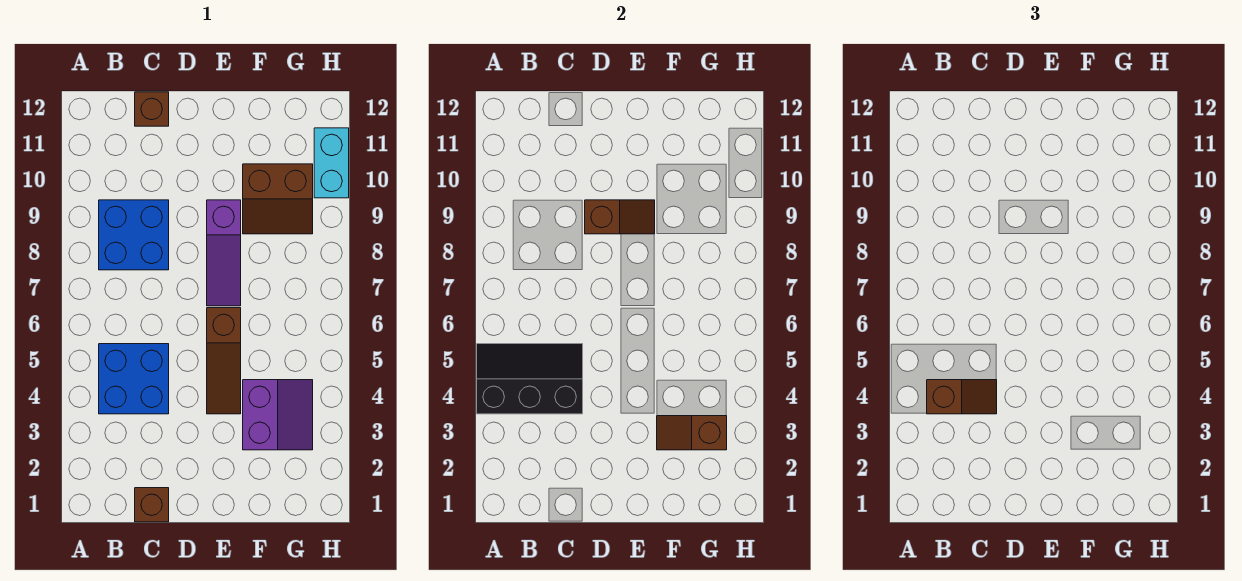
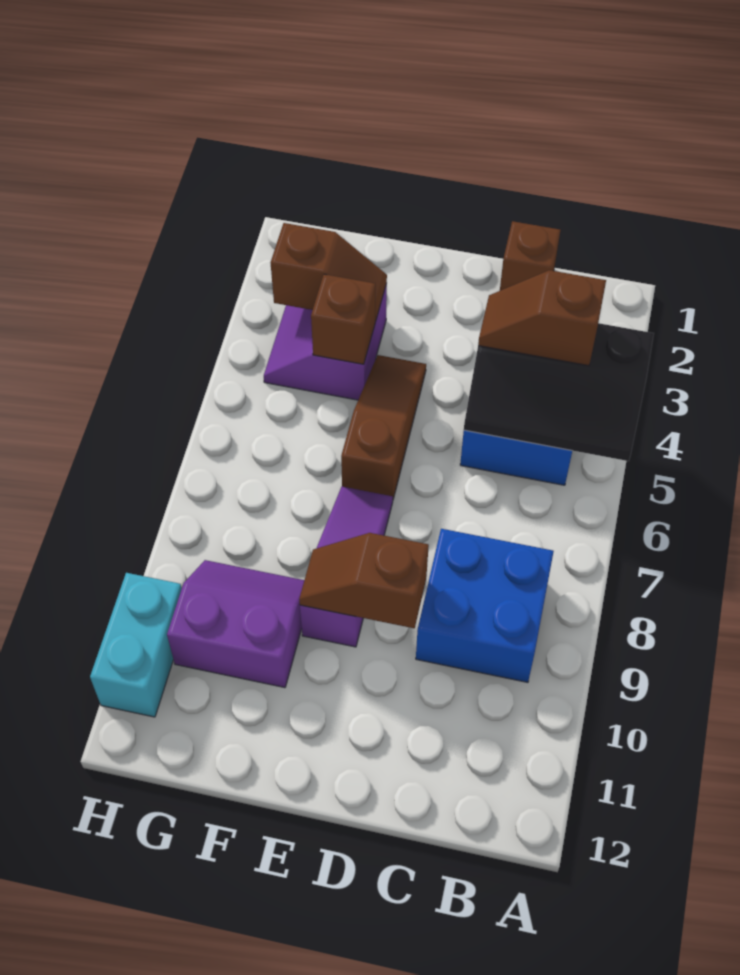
brown 1x1 brick [135,92,169,126] -> brown 1x1 brick moved to [311,274,375,364]
brown 2x2 slope [243,164,313,234] -> purple 2x2 slope [167,560,304,688]

